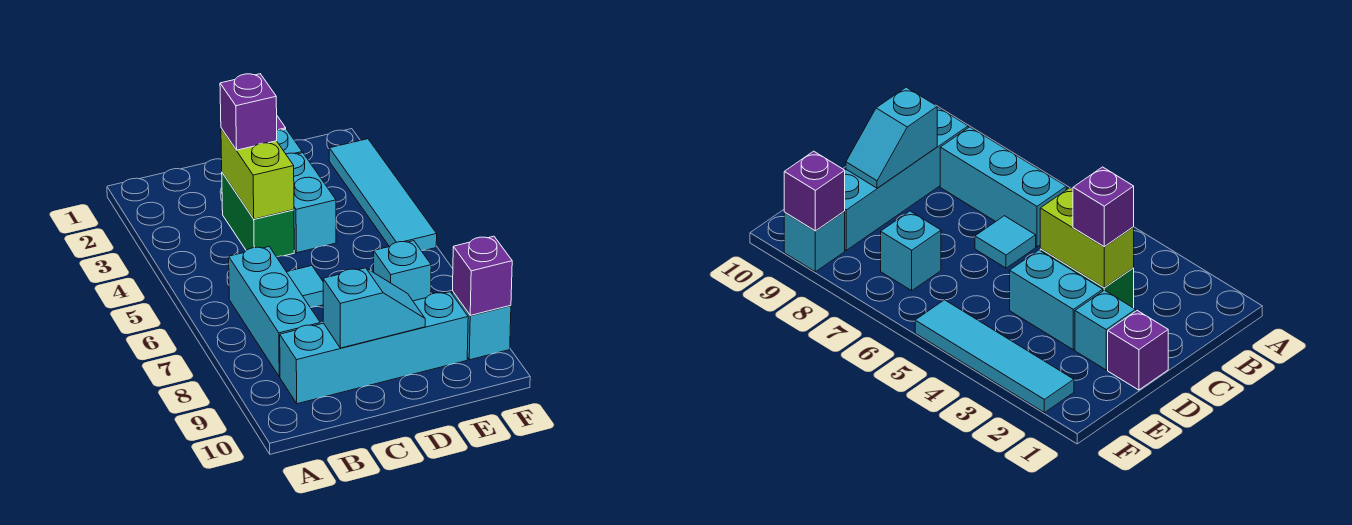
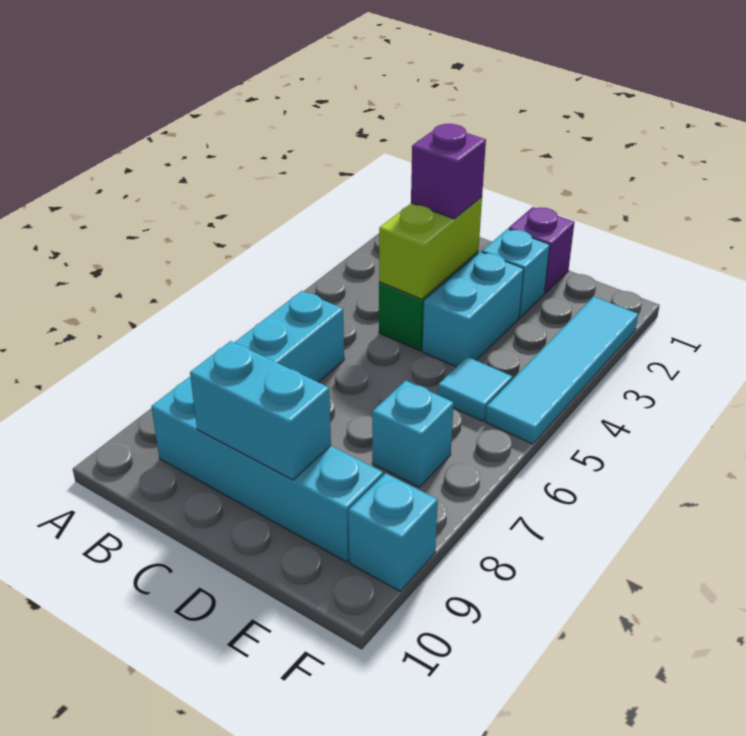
cyan 1x1 tile [287,266,323,308] -> cyan 1x1 tile moved to [438,357,512,421]
cyan 1x2 slope [323,268,425,348] -> cyan 1x2 brick [190,341,331,480]
purple 1x1 brick [453,236,512,315] -> none

